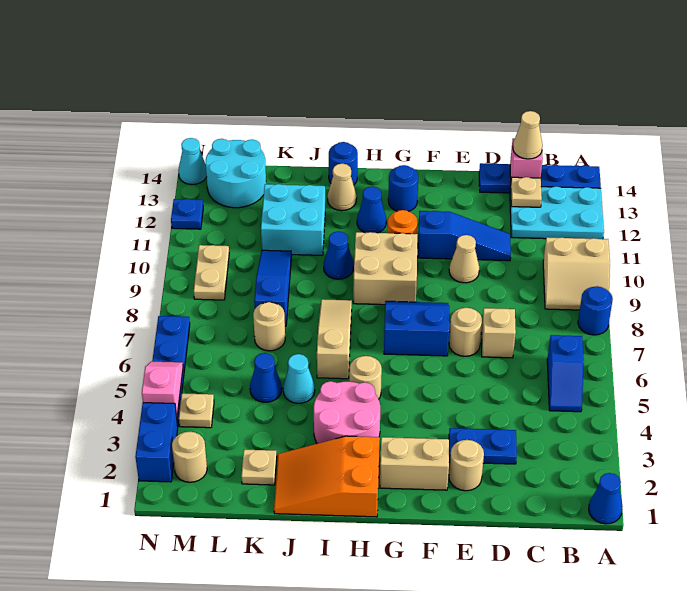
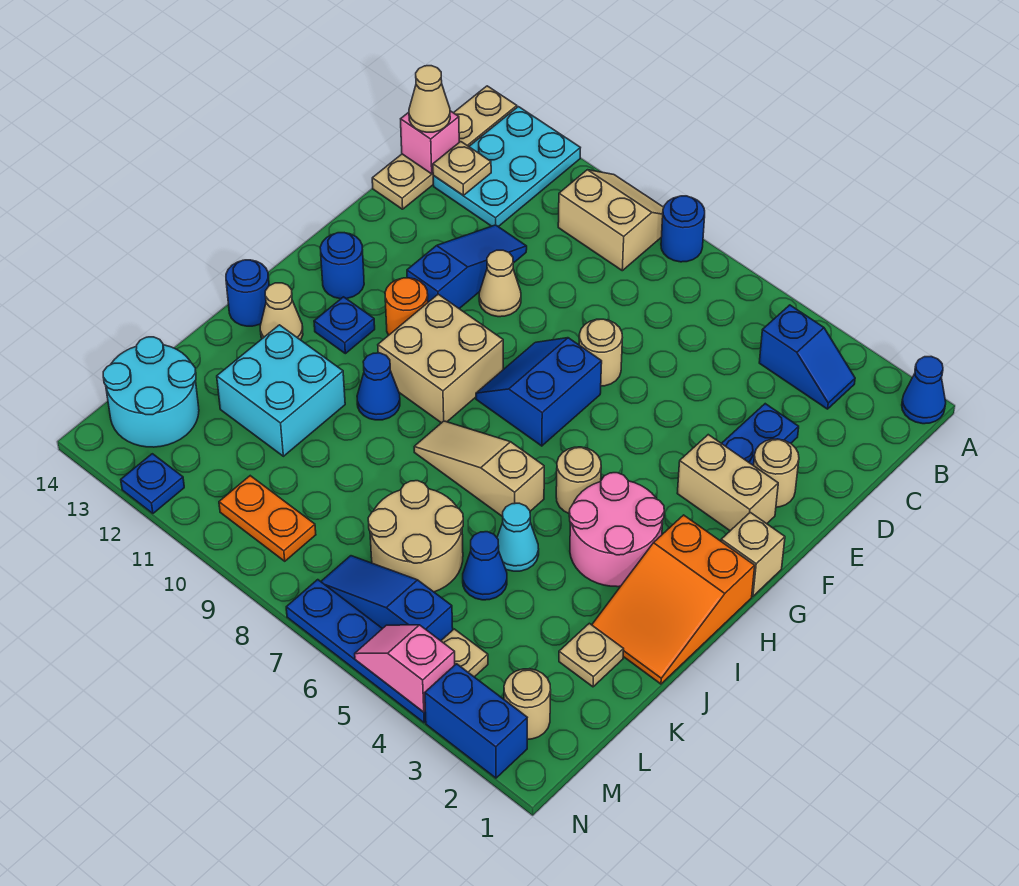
tan 2x2 slope [543,237,610,310] -> tan 2x2 slope turned to [558,170,664,271]
blue 1x4 plate [479,163,601,193] -> tan 1x4 plate [372,86,517,209]
blue 1x2 slope [547,335,584,412] -> blue 1x2 slope moved to [759,305,855,409]
tan 1x1 brick [481,308,516,358] -> tan 1x1 brick moved to [721,512,785,596]
tan 1x2 brick [380,437,449,490] -> tan 1x2 brick turned to [677,435,778,531]
blue 1x1 cone [357,186,386,233] -> blue 1x1 plate [314,297,375,354]
tan 1x1 round brick [253,302,285,351] -> tan 2x2 round brick [368,481,463,592]
blue 1x3 slope [254,250,292,326] -> blue 1x3 slope moved to [321,556,453,641]
tan 1x2 plate [194,245,229,300] -> orange 1x2 plate [219,476,316,561]
cyan 1x1 cone [178,138,207,185] -> none

